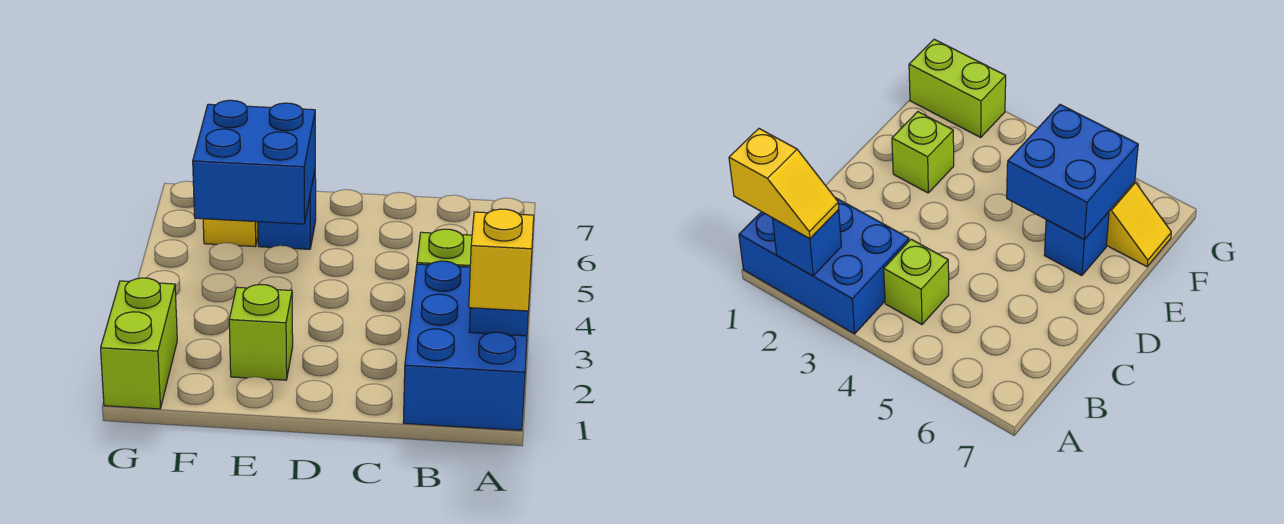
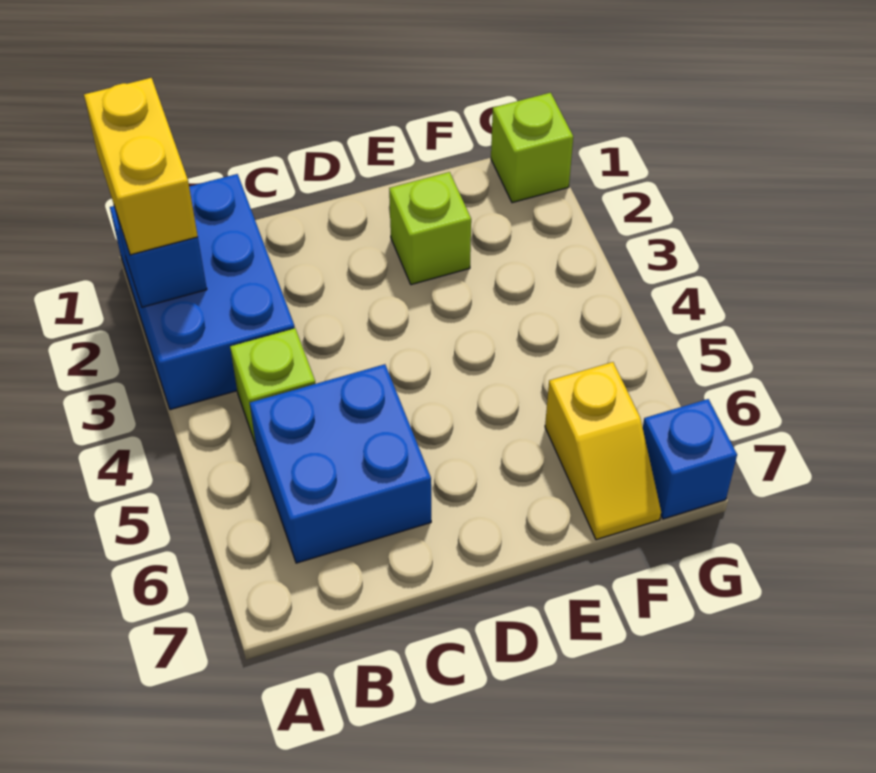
yellow 1x2 slope [469,209,534,311] -> yellow 1x2 brick [84,78,198,255]
blue 2x2 brick [193,100,315,224] -> blue 2x2 brick moved to [250,364,431,563]
blue 1x1 brick [258,171,316,249] -> blue 1x1 brick moved to [643,399,737,519]
lime 1x2 brick [101,278,177,409] -> lime 1x1 brick [491,93,573,203]

